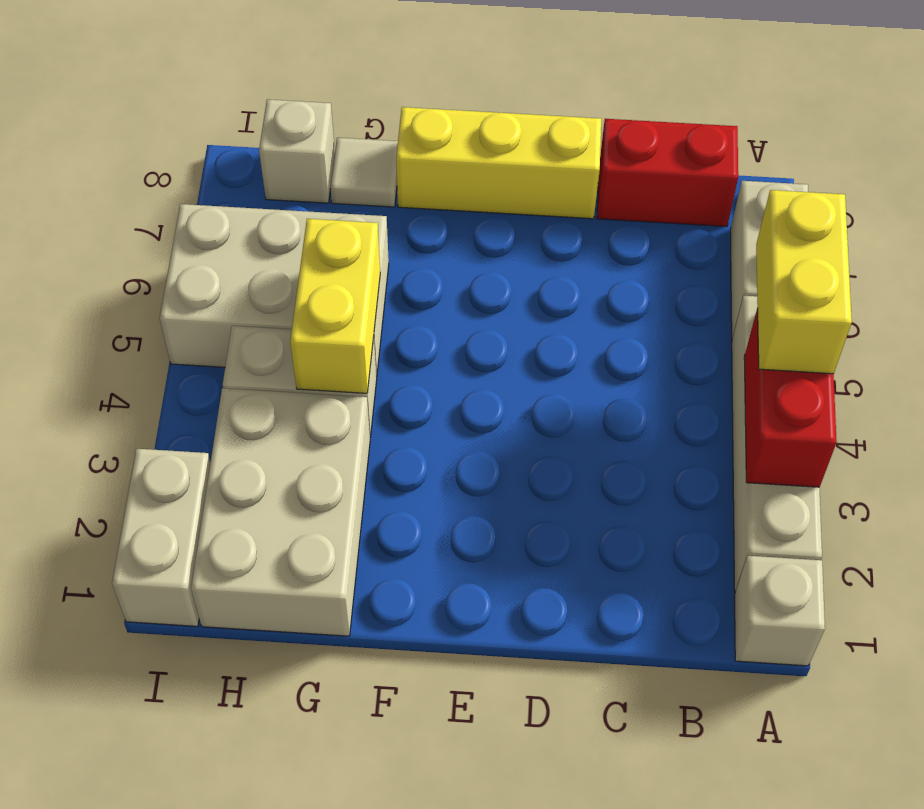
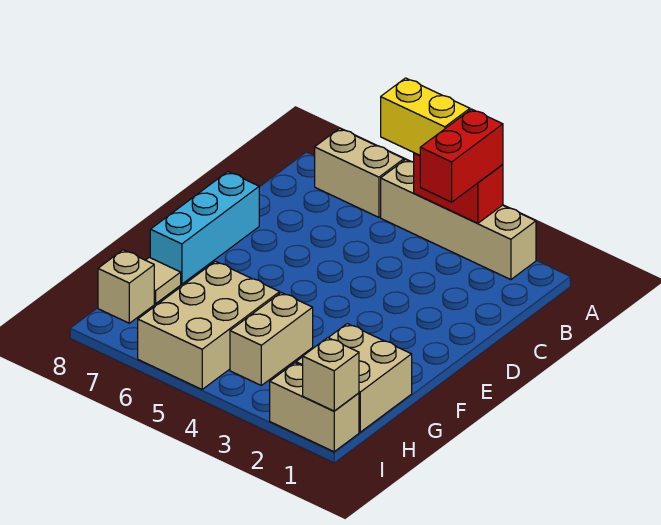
tan 1x1 brick [735,556,825,666] -> tan 1x1 brick moved to [303,338,359,411]
red 1x2 brick [597,119,738,226] -> red 1x2 brick moved to [420,109,503,202]
yellow 1x3 brick [396,107,601,219] -> cyan 1x3 brick [150,172,259,284]
tan 2x3 brick [191,388,370,636] -> tan 2x2 brick [296,324,412,432]
yellow 1x2 brick [290,219,380,393] -> none

